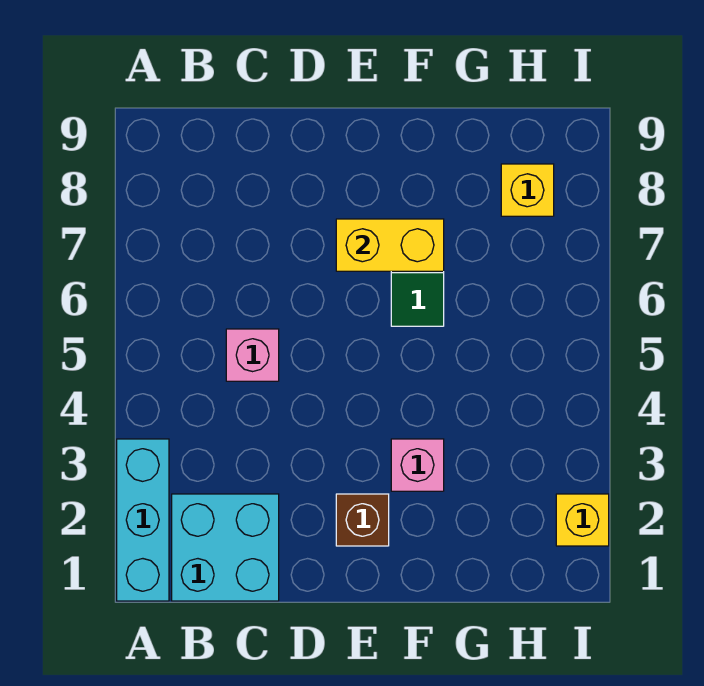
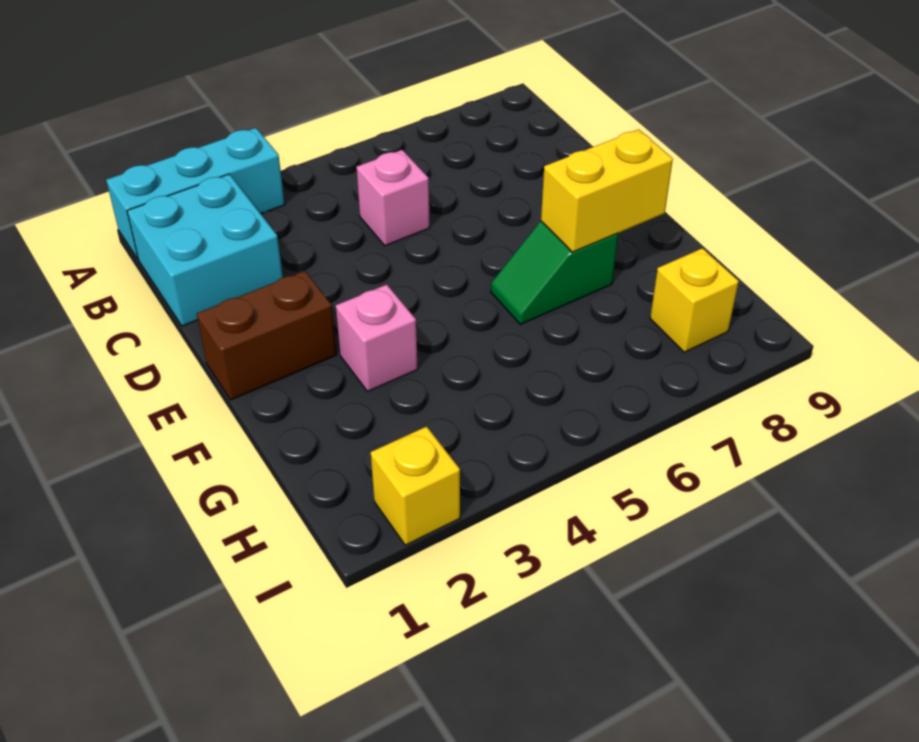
brown 1x1 brick [336,494,389,546] -> brown 1x2 brick [197,271,336,400]
yellow 1x2 brick [336,219,444,271] -> yellow 1x2 brick turned to [541,129,673,252]

